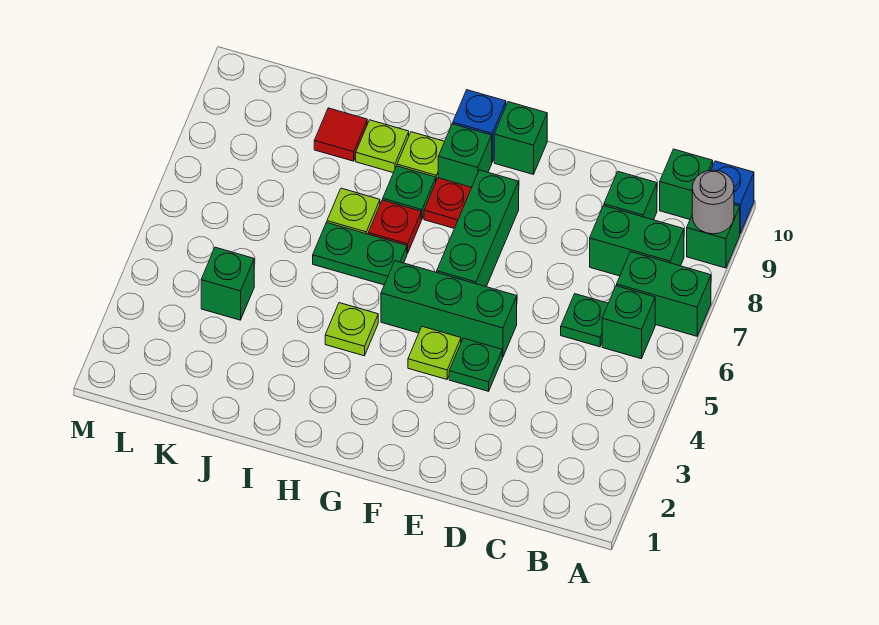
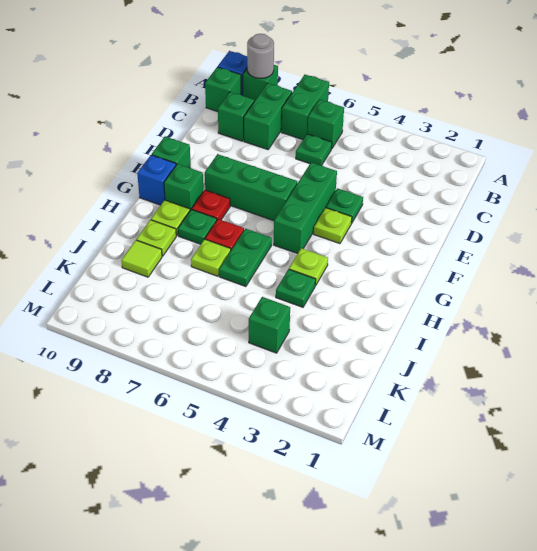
none -> green 1x1 plate [276,269,316,307]
red 1x1 tile [314,108,367,161] -> lime 1x1 tile [121,240,162,277]

